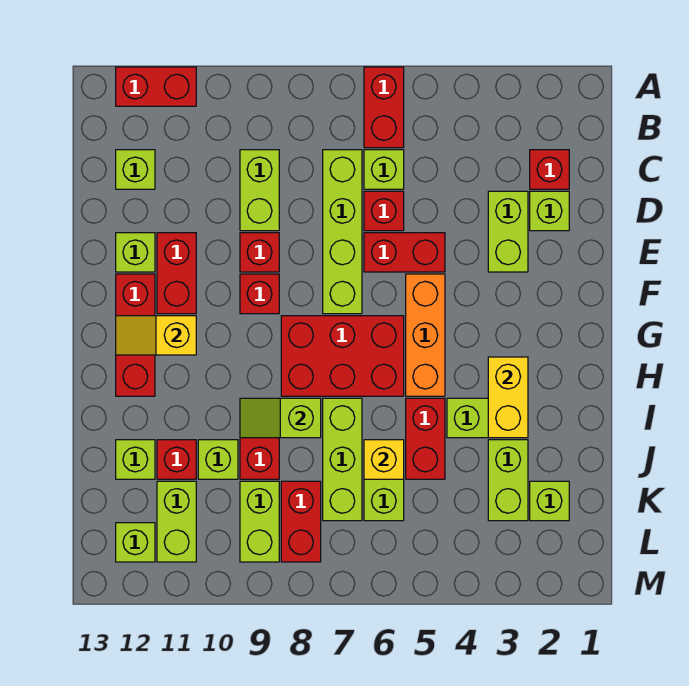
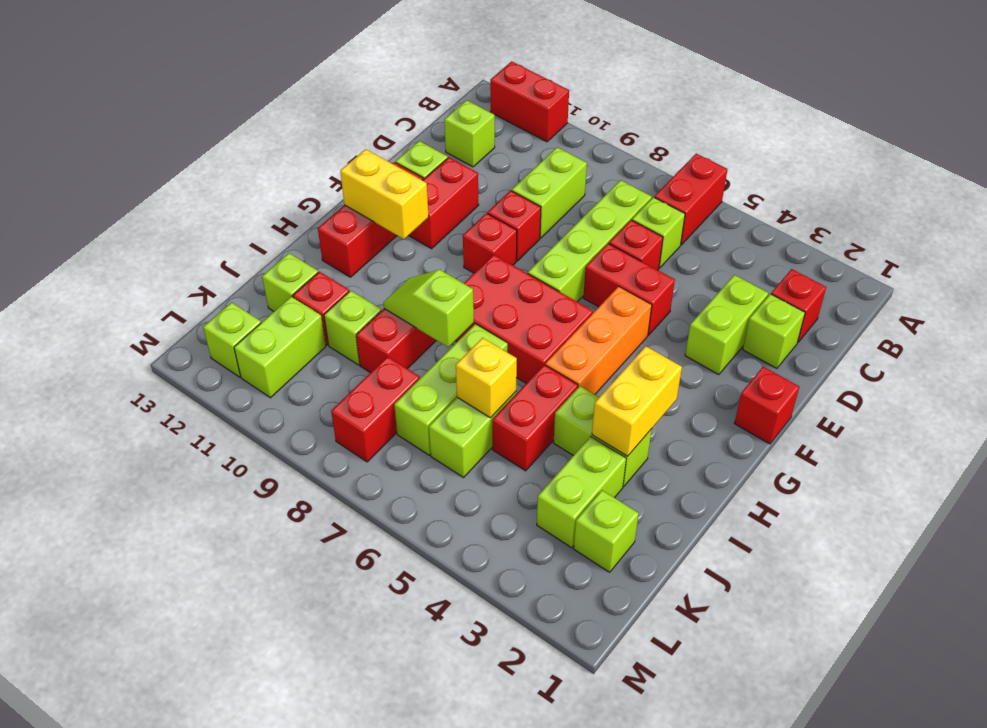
none -> red 1x1 brick [734,367,799,444]
yellow 1x2 slope [116,316,196,355] -> yellow 1x2 brick [340,149,429,239]
lime 1x2 brick [240,481,279,562] -> none

